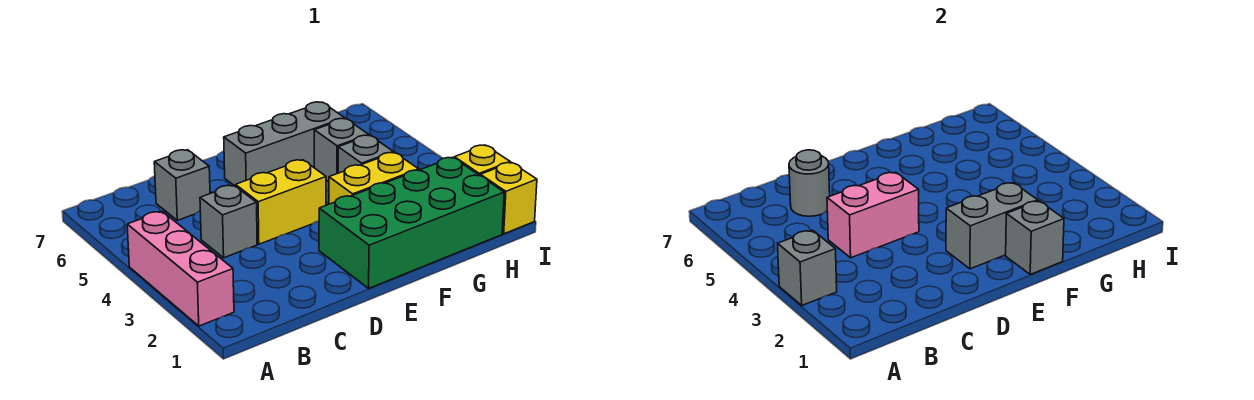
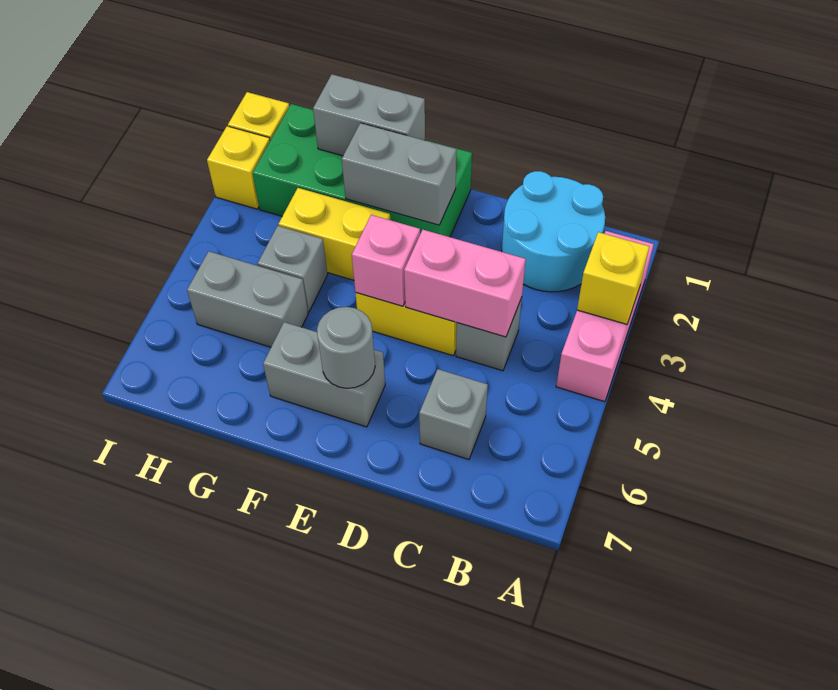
grey 1x1 brick [778,230,837,305] -> yellow 1x1 brick [577,232,649,324]
none -> cyan 2x2 round brick [502,171,605,292]
grey 1x1 round brick [789,150,830,216] -> grey 1x1 round brick moved to [317,307,375,388]
none -> pink 1x1 brick [352,215,420,306]
grey 1x3 brick [224,102,345,186] -> grey 1x2 brick [263,322,385,427]
grey 1x1 brick [1006,201,1064,274] -> grey 1x2 brick [313,74,425,156]
grey 1x1 brick [314,118,369,182] -> grey 1x2 brick [187,251,308,347]

